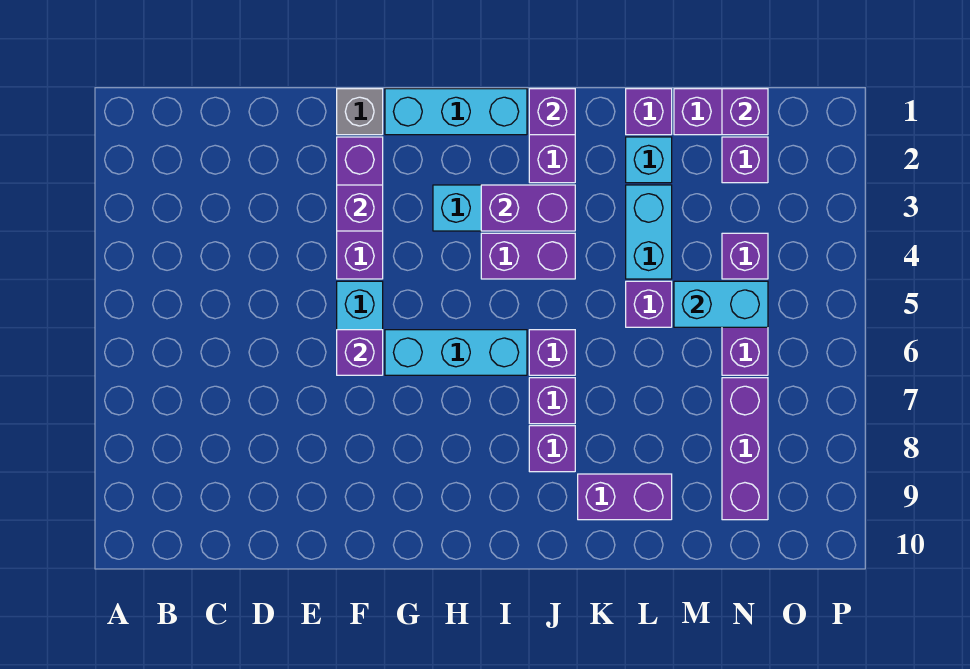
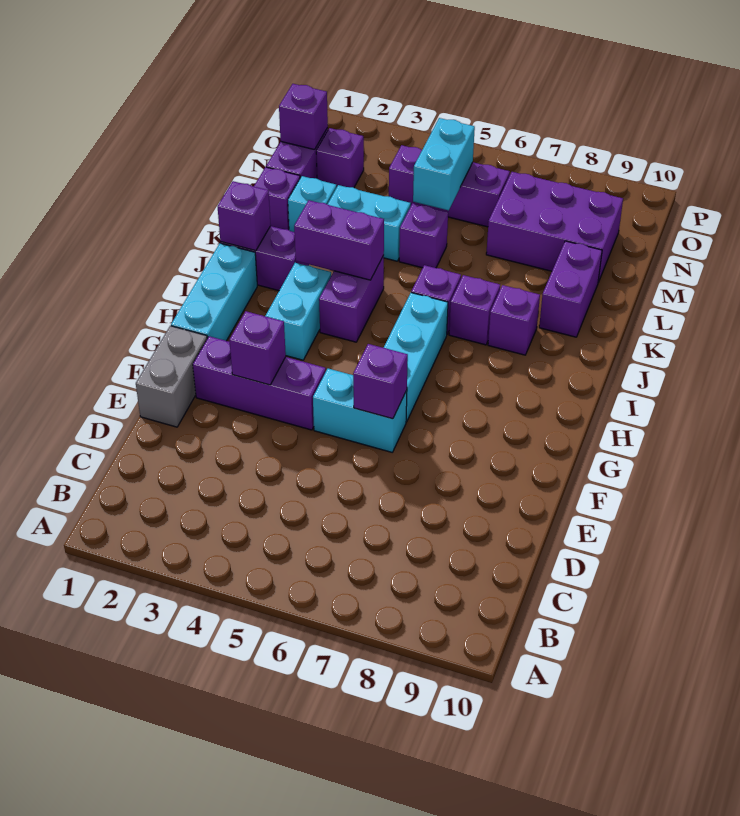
grey 1x1 brick [337,89,383,135] -> grey 1x2 brick [136,326,207,427]
purple 1x2 brick [481,185,575,231] -> purple 1x2 brick turned to [294,200,384,280]
purple 1x3 brick [722,378,768,520] -> purple 2x3 brick [486,172,623,282]

